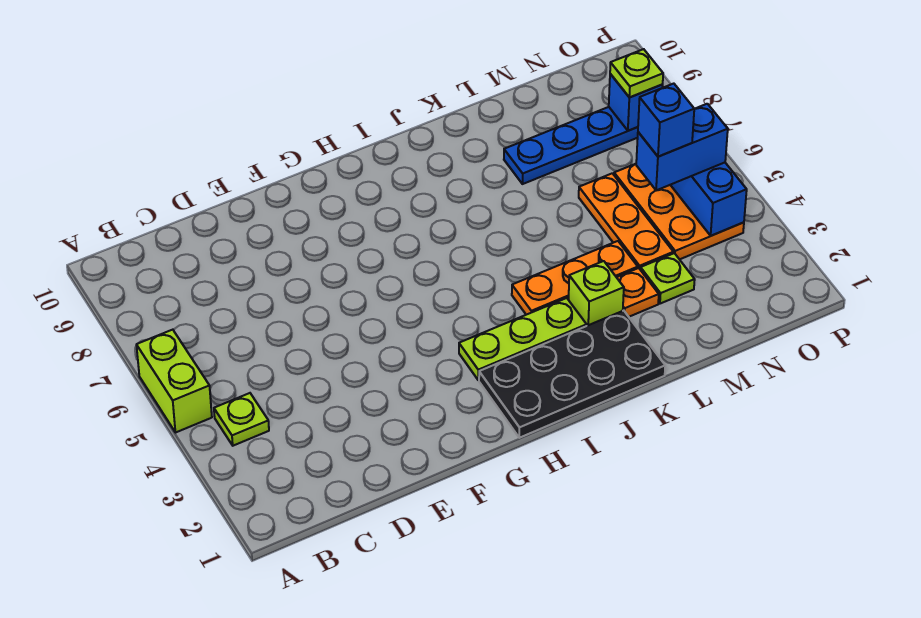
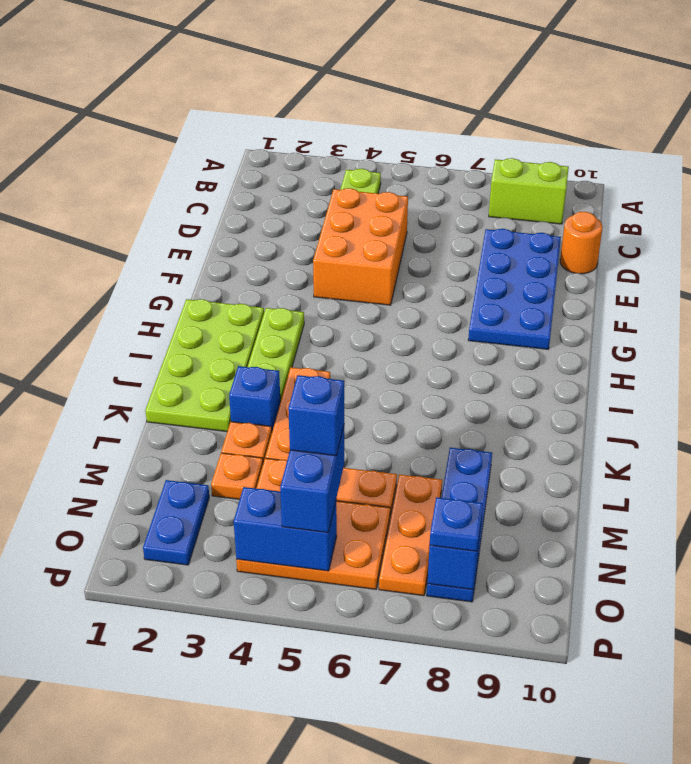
lime 1x2 brick [136,330,212,433] -> lime 1x2 brick moved to [489,158,569,224]
none -> orange 2x3 brick [313,188,408,305]
none -> blue 2x4 plate [468,229,561,349]
none -> orange 1x1 round brick [560,212,603,274]
black 2x4 plate [479,311,665,438] -> lime 2x4 plate [145,299,264,431]
lime 1x1 brick [569,261,624,326] -> blue 1x1 brick [229,366,280,431]
lime 1x1 plate [640,253,695,304] -> orange 1x1 plate [211,453,263,499]
none -> orange 1x3 plate [379,474,442,596]
none -> blue 1x2 plate [143,480,209,565]
lime 1x1 plate [610,49,663,97] -> blue 1x1 plate [430,497,483,551]

